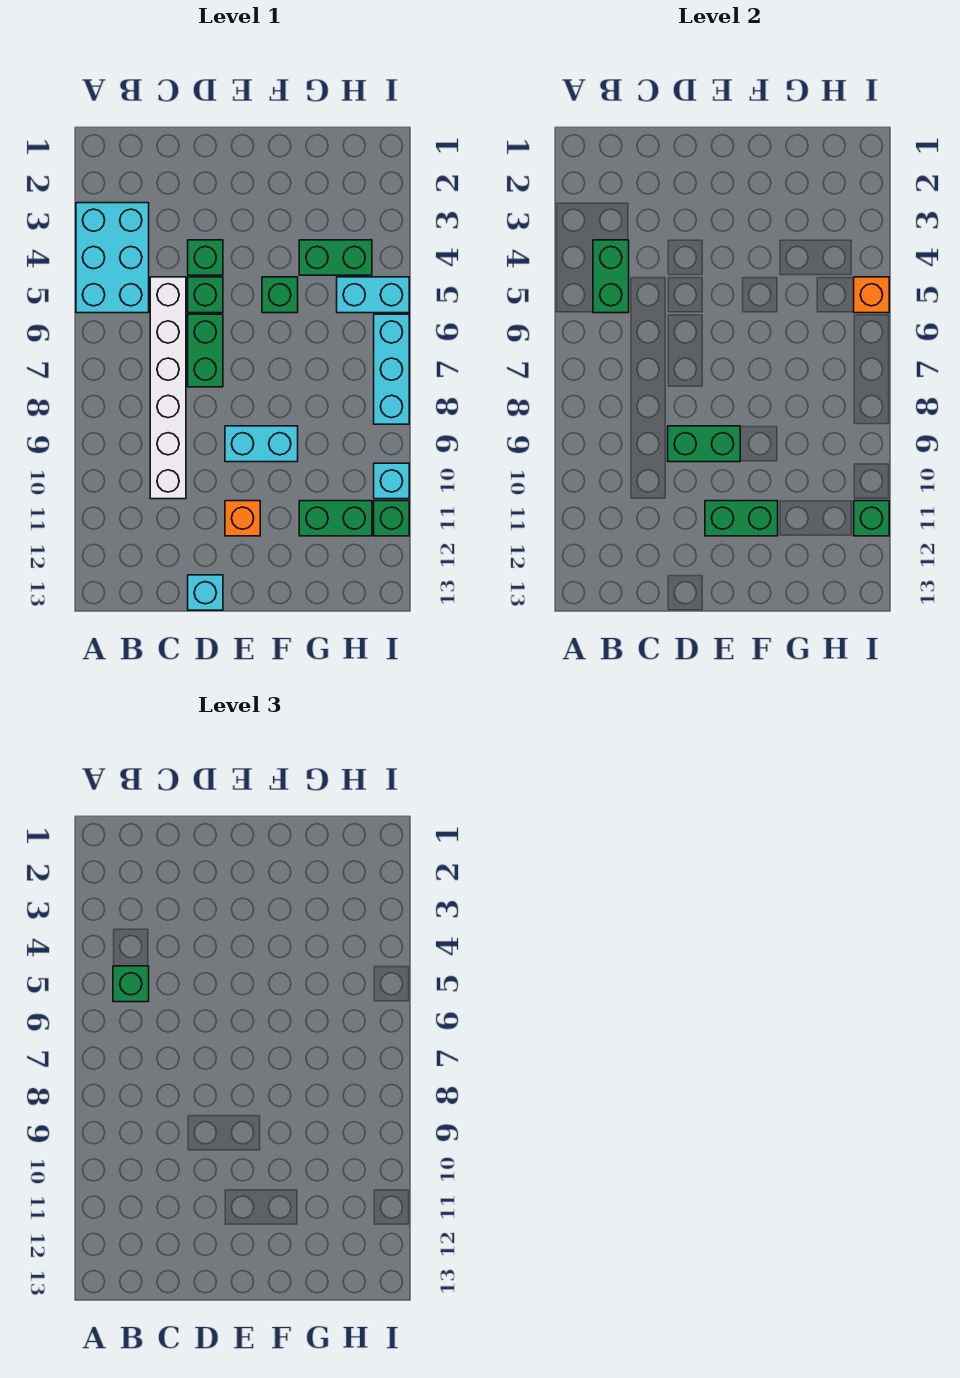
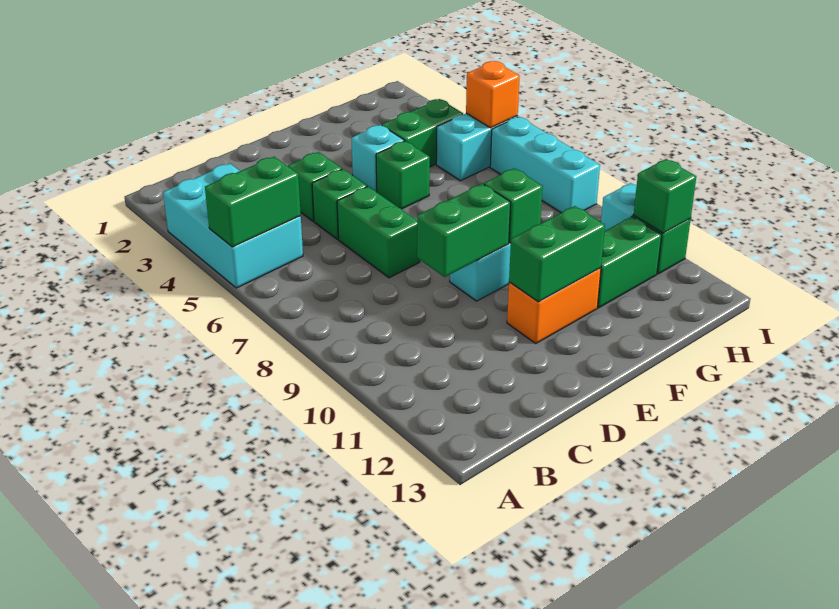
green 1x2 brick [593,240,629,313] -> green 1x2 brick turned to [205,157,301,247]
green 1x1 brick [113,966,149,1002] -> green 1x1 brick moved to [484,168,543,243]
white 1x6 brick [150,277,186,499] -> none
cyan 1x1 brick [188,575,223,610] -> cyan 1x1 brick moved to [352,125,404,192]
orange 1x1 brick [225,501,260,536] -> orange 1x2 brick [507,268,601,343]

